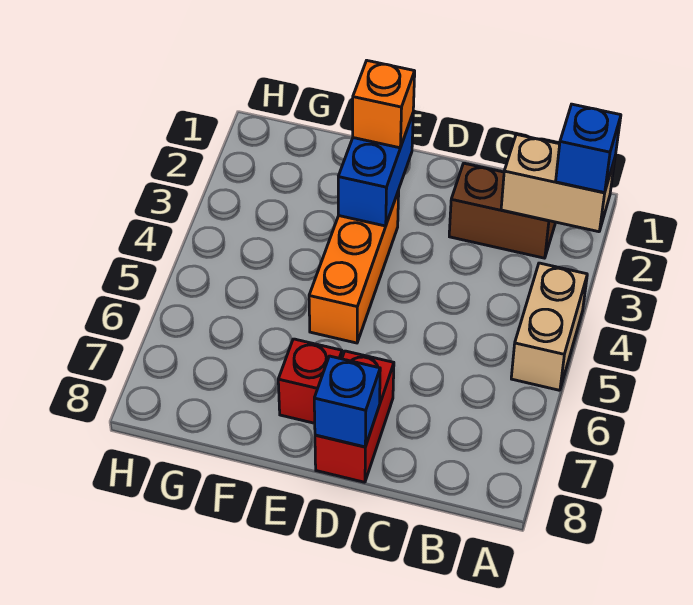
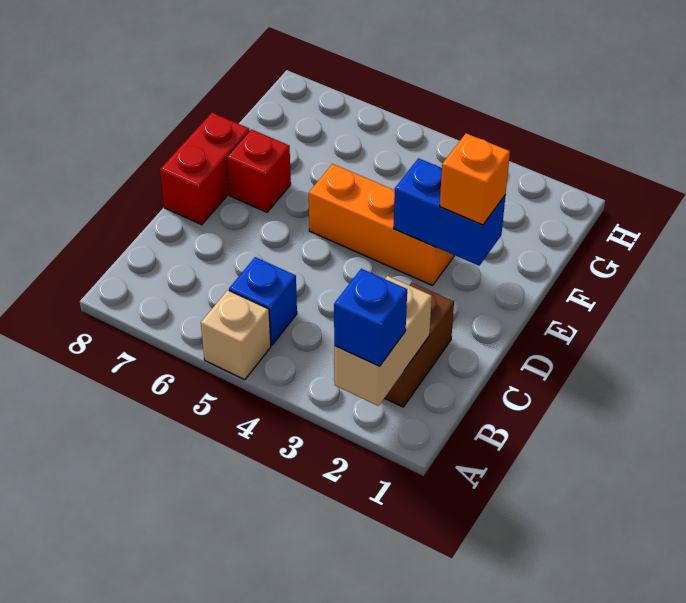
tan 1x2 brick [511,263,587,390] -> tan 1x1 brick [201,290,271,380]
red 1x2 brick [315,351,394,482] -> red 1x2 brick turned to [160,113,250,225]
blue 1x1 brick [314,356,380,447] -> blue 1x1 brick moved to [229,257,297,345]

